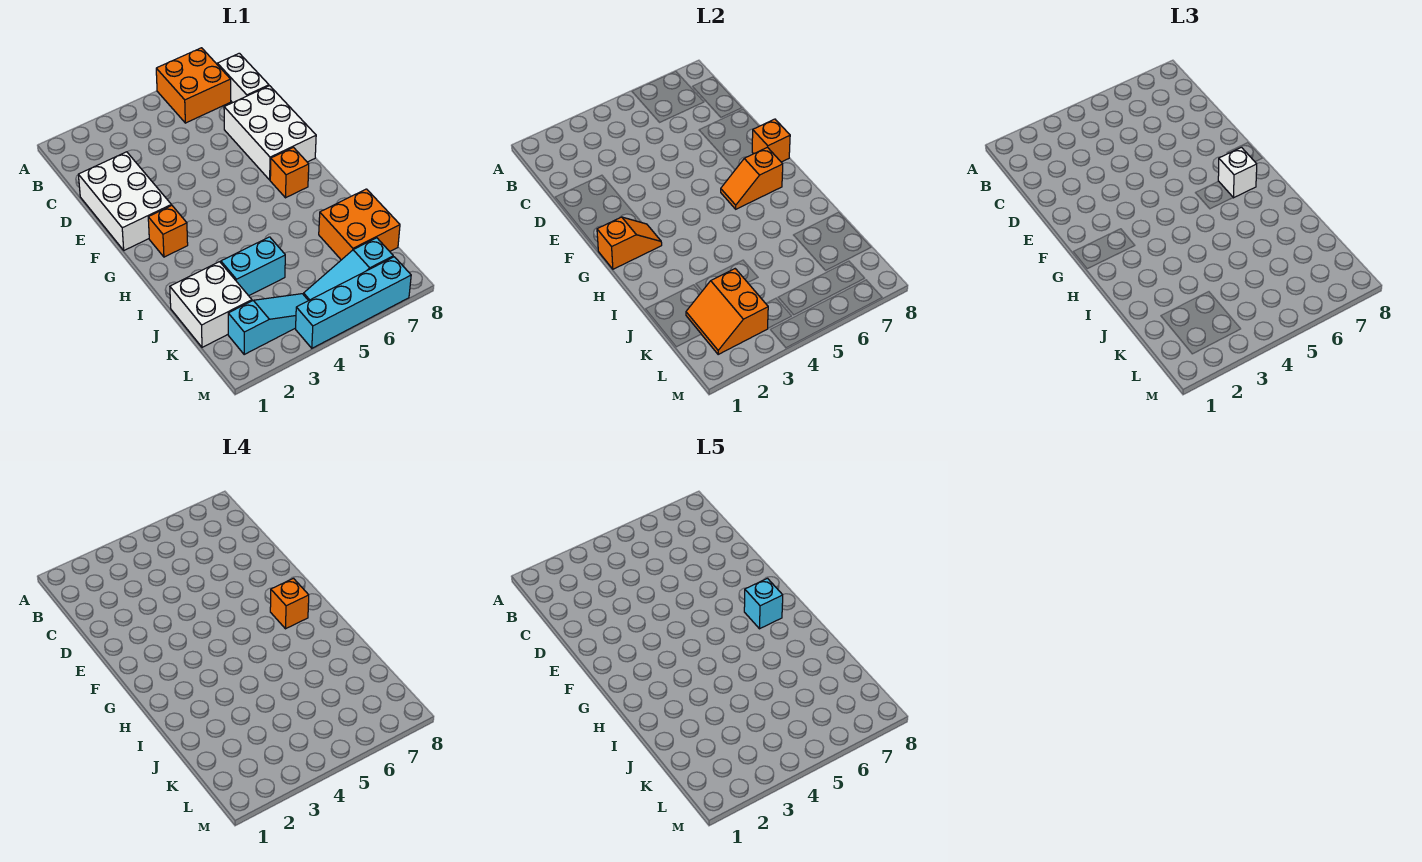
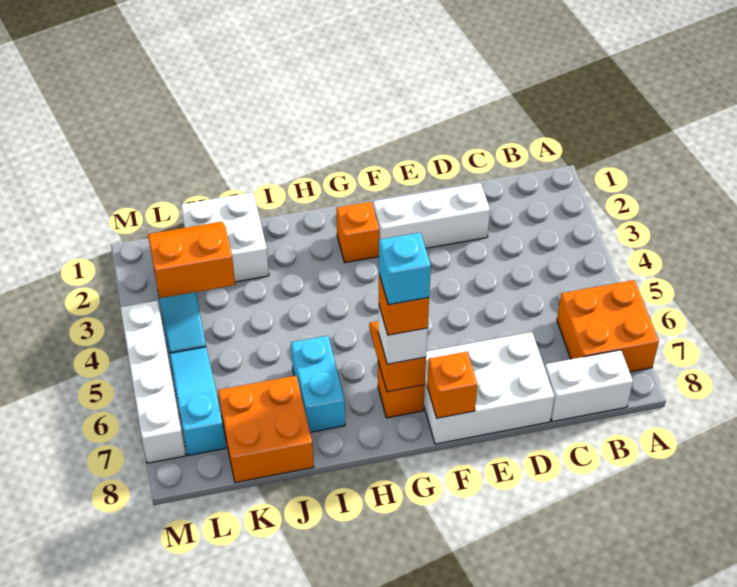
white 2x3 brick [78,152,171,250] -> white 1x3 brick [373,183,490,248]
orange 1x2 slope [597,217,662,269] -> none
cyan 1x2 brick [221,237,285,296] -> cyan 1x2 brick moved to [291,336,345,432]
cyan 1x4 brick [296,257,411,348] -> white 1x4 brick [120,301,186,463]

